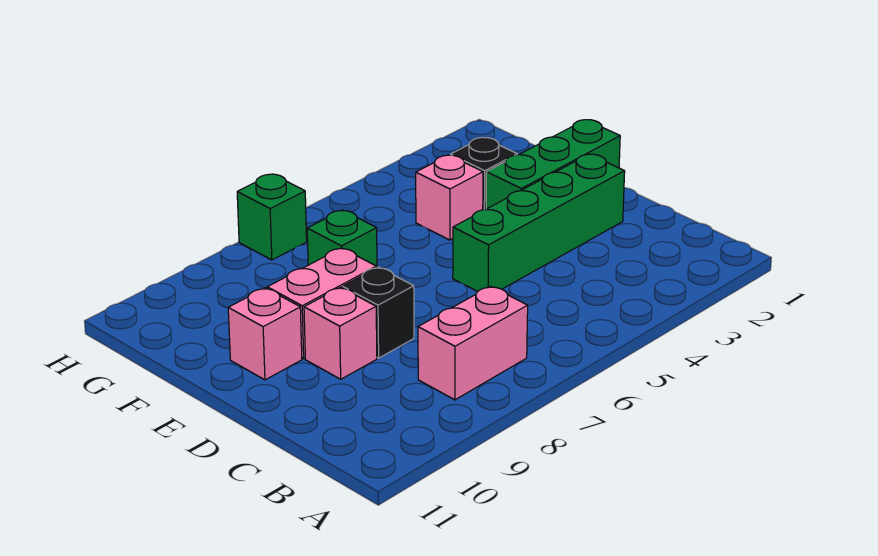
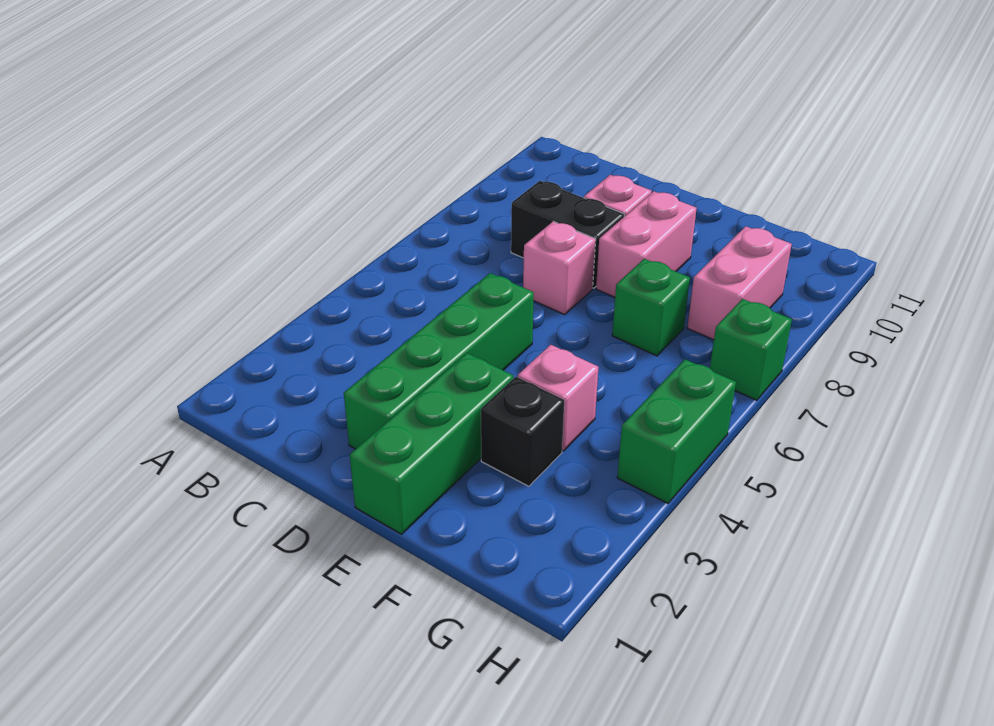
pink 1x2 brick [418,286,528,400] -> pink 1x2 brick moved to [687,226,792,340]
black 1x1 brick [342,267,414,358] -> black 1x2 brick [511,181,624,288]
pink 1x1 brick [228,288,302,380] -> pink 1x1 brick moved to [523,221,596,315]
none -> green 1x2 brick [617,359,736,503]

